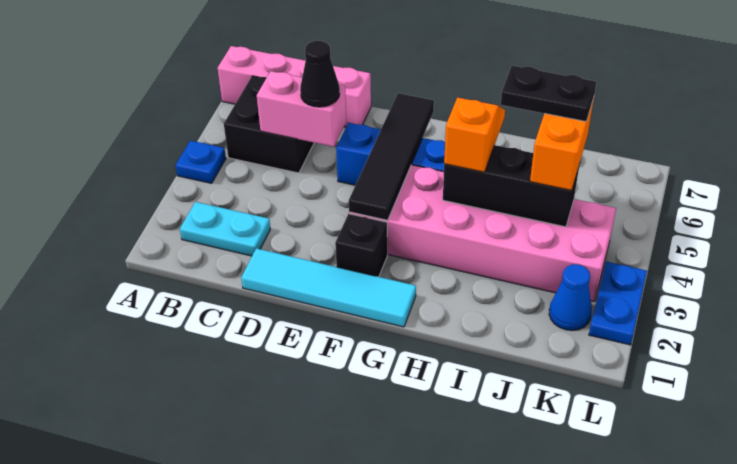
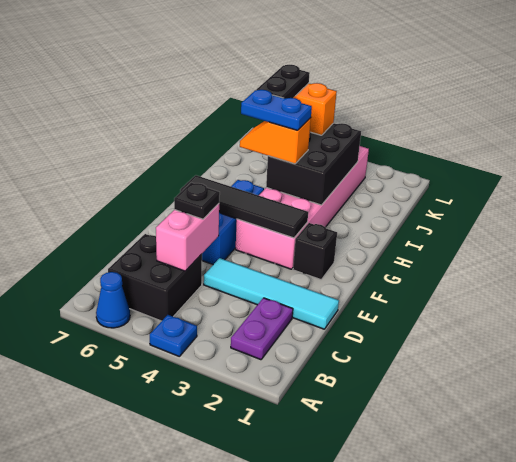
pink 1x4 brick [218,46,371,127] -> none
cyan 1x2 plate [180,202,270,256] -> purple 1x2 plate [231,298,293,360]
cyan 1x4 tile [241,248,416,327] -> cyan 1x4 tile turned to [204,258,339,329]
black 1x1 cone [300,41,340,107] -> black 1x1 plate [174,183,220,219]
black 1x3 brick [443,145,579,227] -> black 2x3 brick [266,123,361,205]
blue 1x1 cone [549,264,592,331] -> blue 1x1 cone moved to [96,272,130,328]
blue 1x2 plate [589,262,647,345] -> blue 1x2 plate moved to [241,90,312,130]

